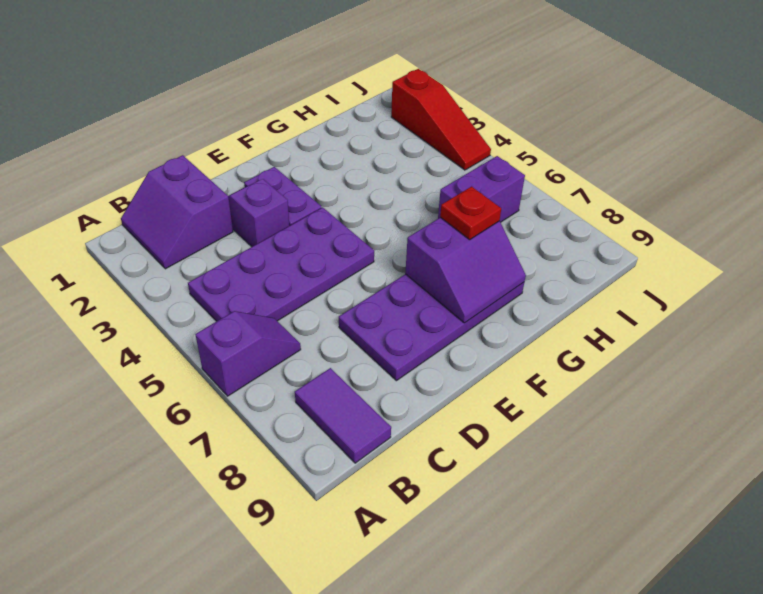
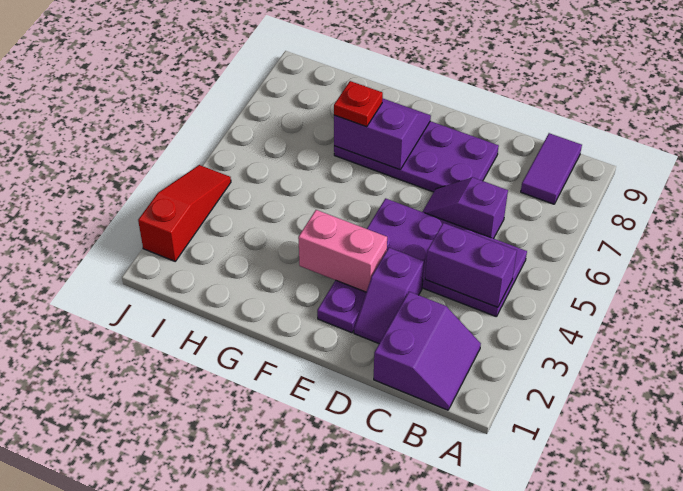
purple 1x2 slope [195,311,301,396] -> purple 1x2 slope moved to [422,177,508,239]
none -> pink 1x2 brick [298,210,387,292]
purple 1x2 brick [438,156,525,222] -> purple 1x2 brick moved to [425,223,517,307]

